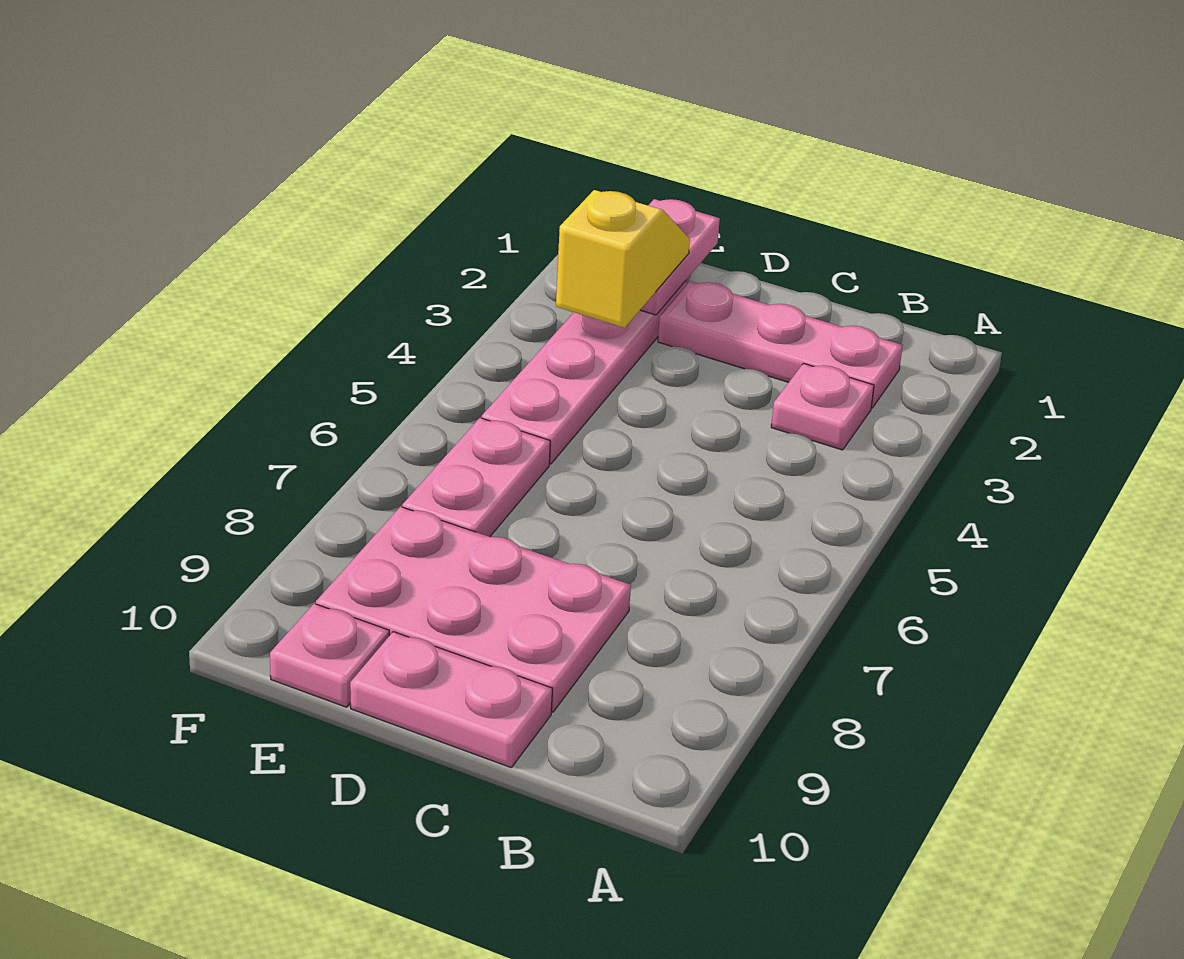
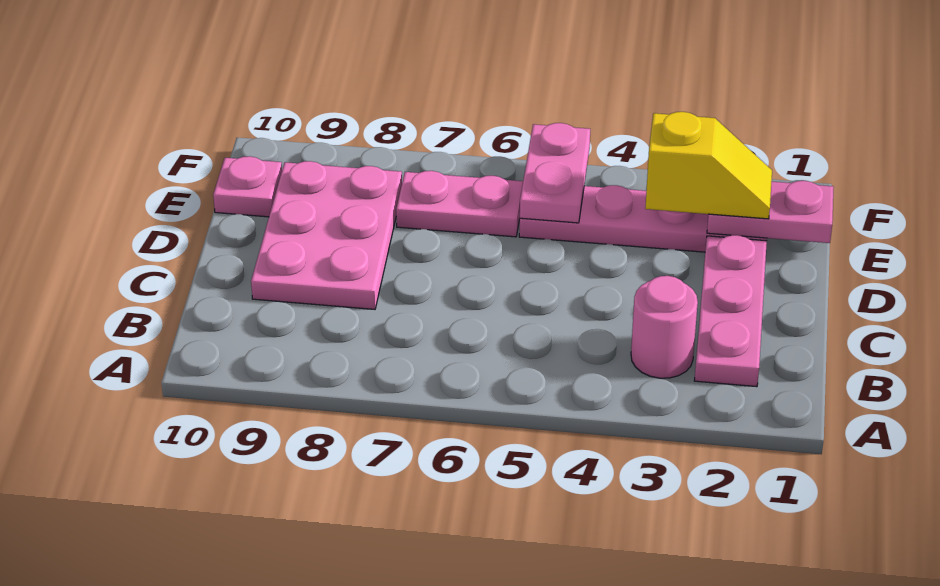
pink 1x1 plate [771,363,874,450] -> pink 1x1 round brick [631,276,698,378]
pink 1x2 plate [350,632,552,767] -> pink 1x2 plate moved to [520,123,590,223]

